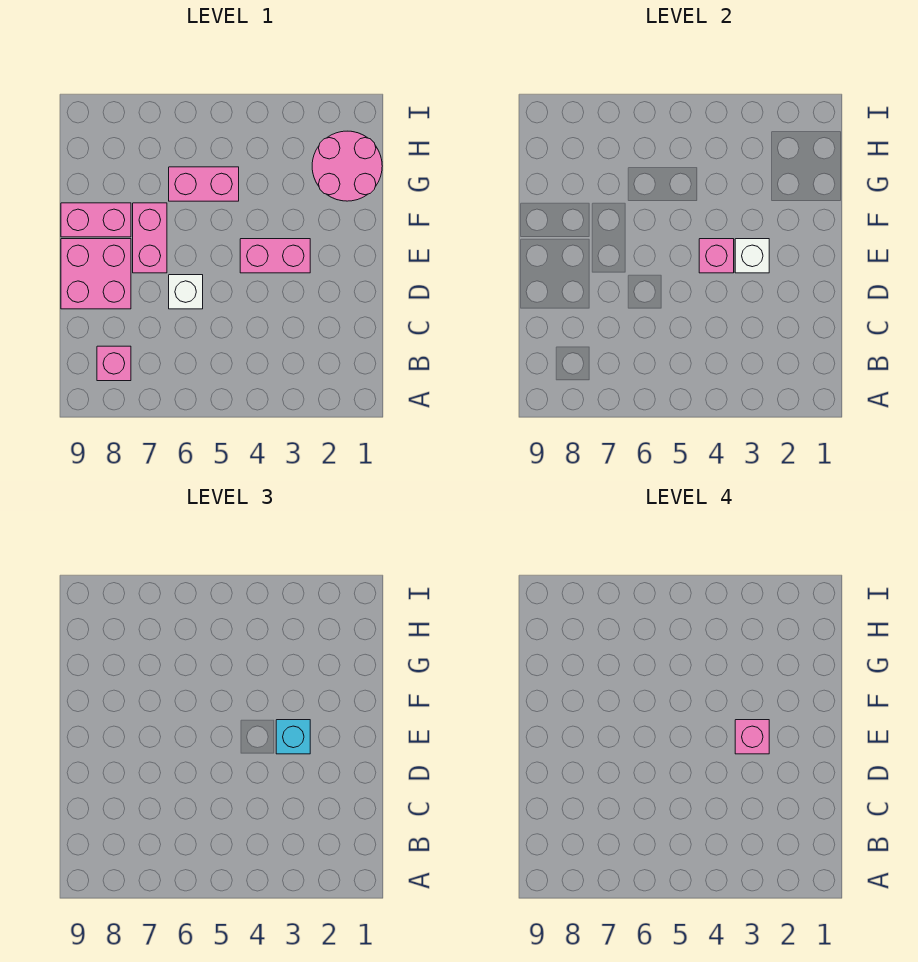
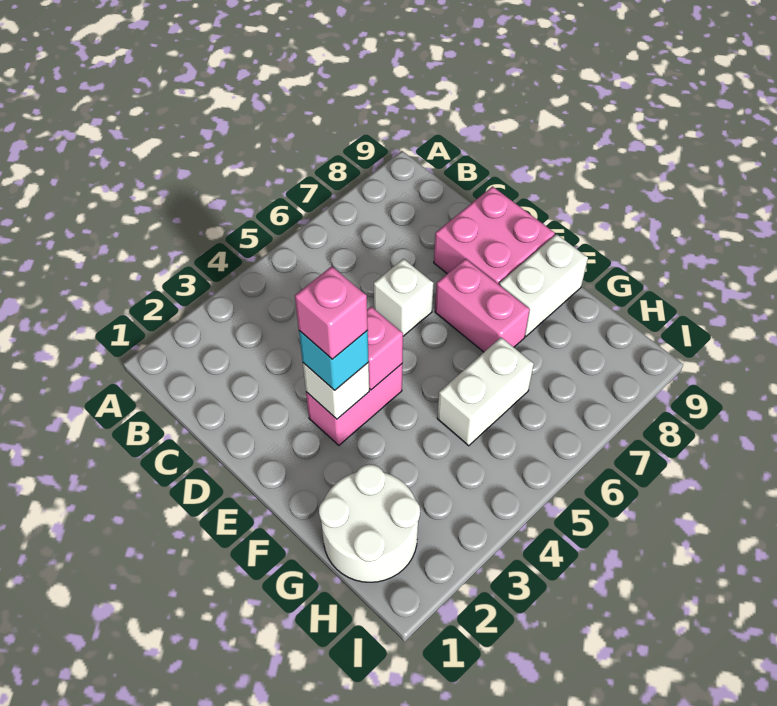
pink 1x1 brick [97,346,131,381] -> none
pink 1x2 brick [61,203,131,237] -> white 1x2 brick [499,234,588,336]
pink 2x2 round brick [312,131,382,201] -> white 2x2 round brick [319,464,420,582]
pink 1x2 brick [169,167,239,201] -> white 1x2 brick [437,338,534,446]

